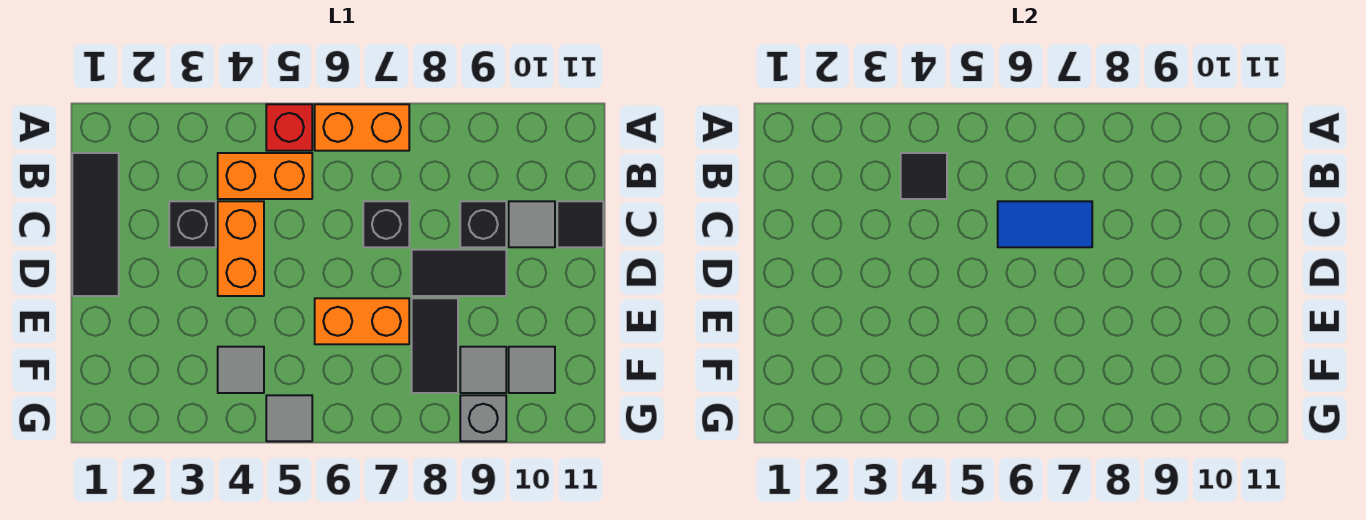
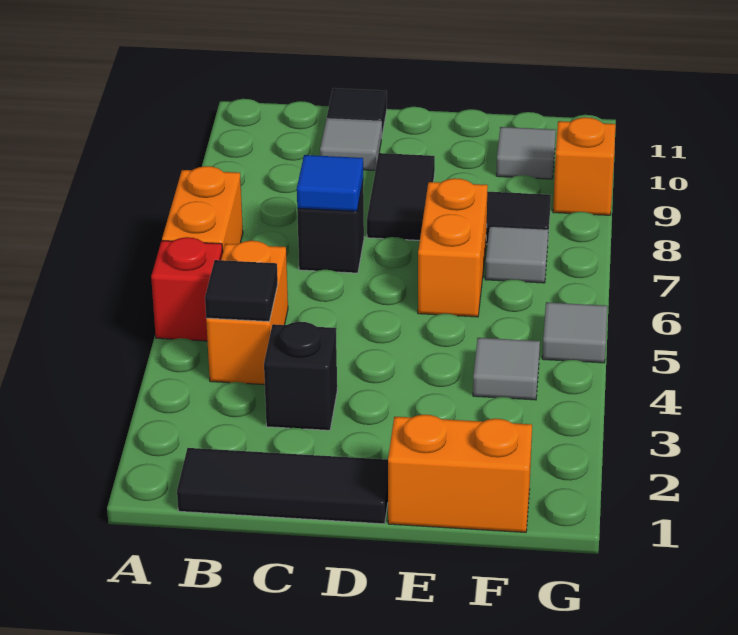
orange 1x2 brick [218,201,264,296] -> orange 1x2 brick moved to [388,415,532,532]
blue 1x2 tile [998,201,1092,247] -> blue 1x1 tile [297,155,363,211]
black 1x1 brick [460,201,506,247] -> none
grey 1x1 tile [460,347,506,393] -> grey 1x1 tile moved to [485,226,548,283]
grey 1x1 brick [460,395,506,441] -> orange 1x1 brick [553,117,616,215]

